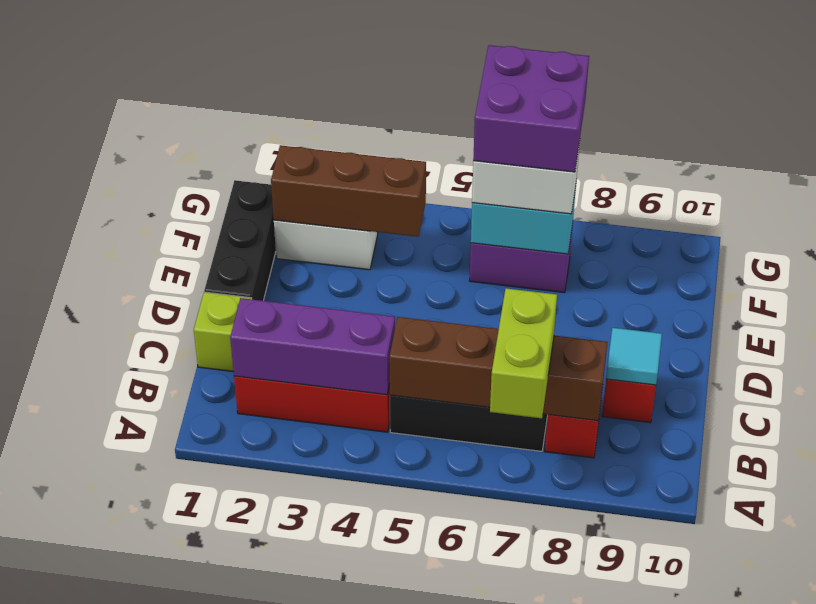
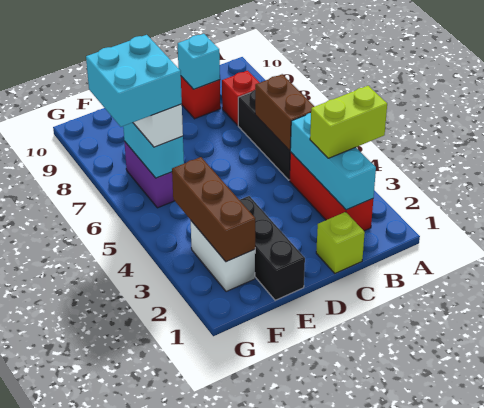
lime 1x2 brick [490,288,557,418] -> lime 1x2 brick moved to [310,86,387,158]
purple 1x3 brick [230,298,395,395] -> cyan 1x3 brick [290,113,376,210]
brown 1x4 brick [389,317,607,421] -> brown 1x2 brick [255,74,315,151]
cyan 1x1 tile [606,328,662,385] -> cyan 1x1 brick [178,34,220,89]
black 1x3 brick [204,180,276,301] -> black 1x3 brick turned to [240,196,305,300]
purple 2x2 brick [473,45,589,172] -> cyan 2x2 brick [86,35,182,127]

